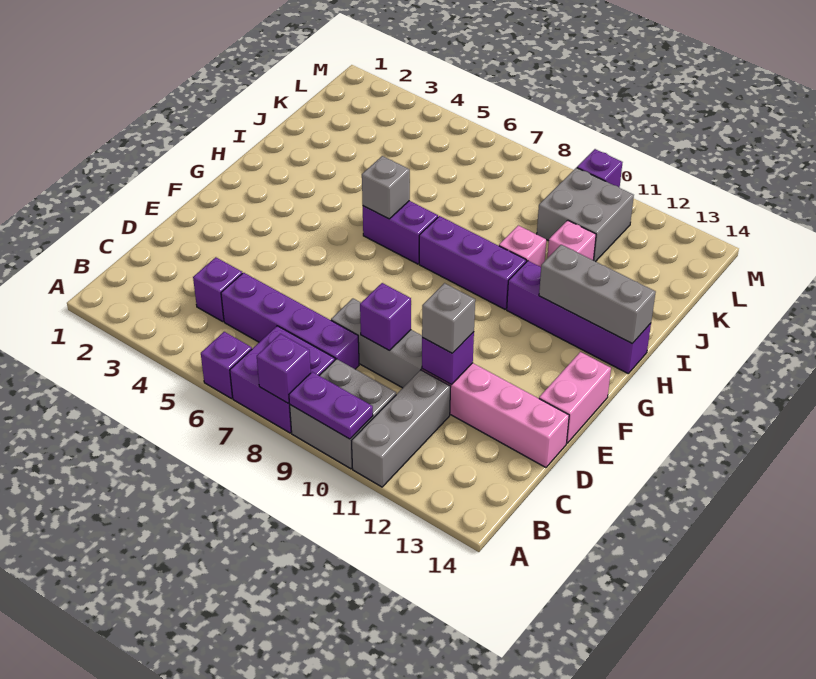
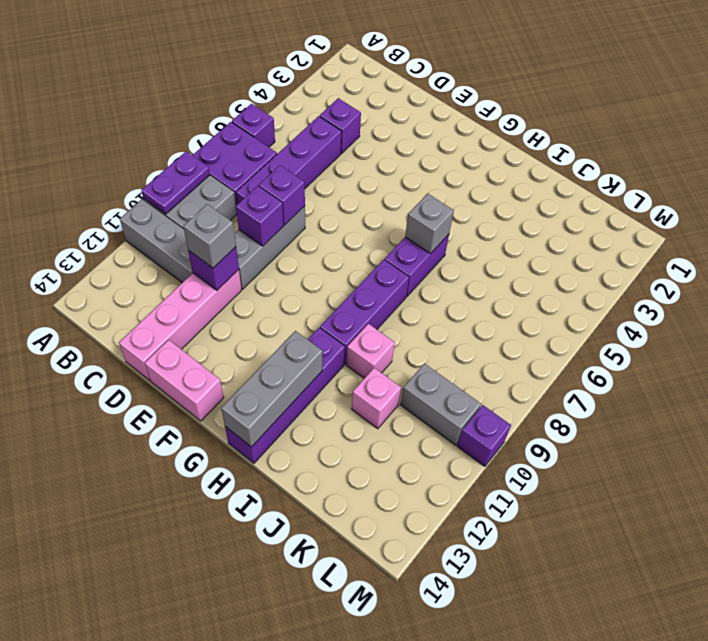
purple 1x1 brick [257,334,311,403] -> purple 1x1 brick moved to [259,165,305,225]
grey 2x2 brick [537,168,634,262] -> grey 1x2 brick [401,363,481,445]

